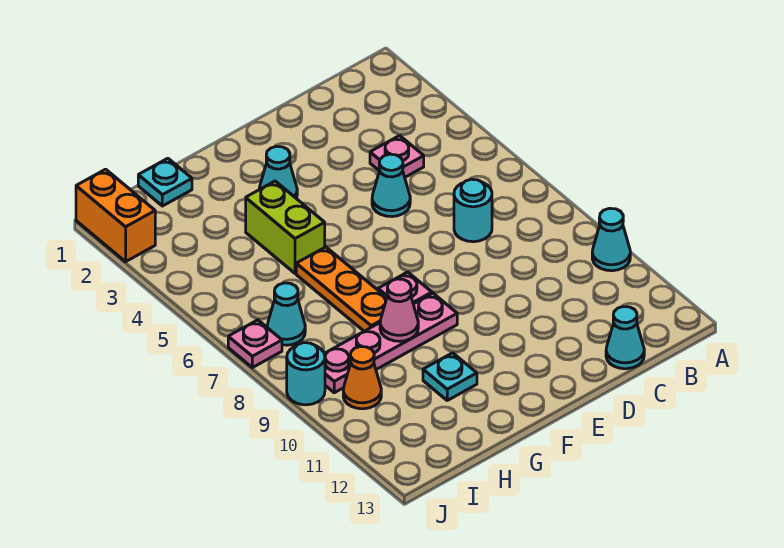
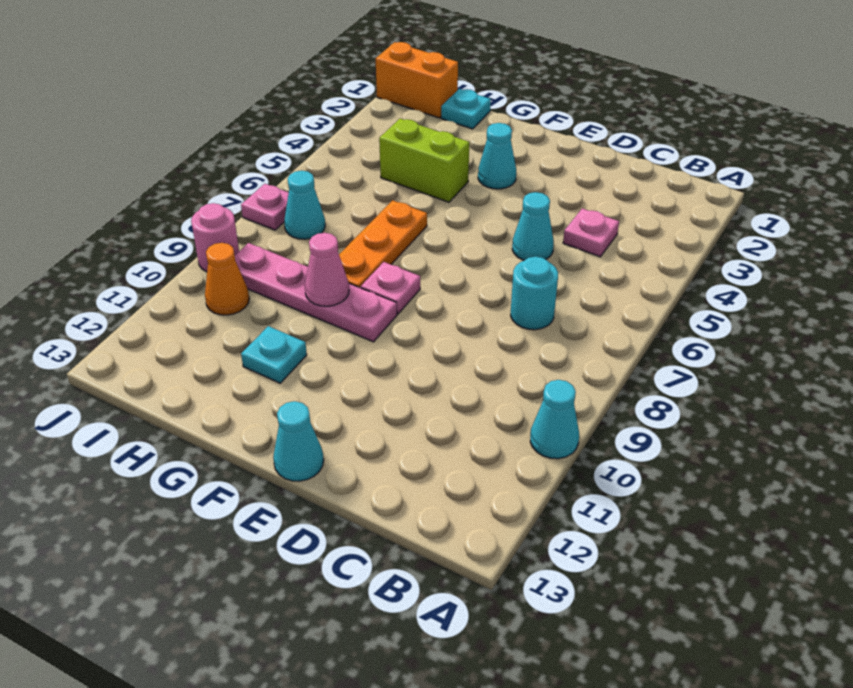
cyan 1x1 cone [606,307,644,369] -> cyan 1x1 cone moved to [273,401,324,481]
lime 1x2 brick [246,181,325,273] -> lime 1x2 brick turned to [379,119,469,202]
orange 1x2 brick [76,169,155,262] -> orange 1x2 brick turned to [376,42,458,118]
cyan 1x1 round brick [287,343,325,405] -> pink 1x1 round brick [191,203,239,272]

